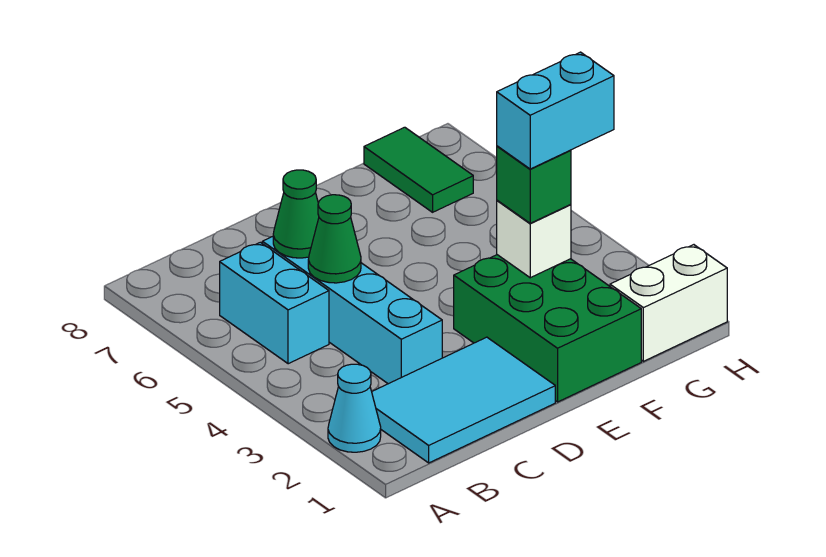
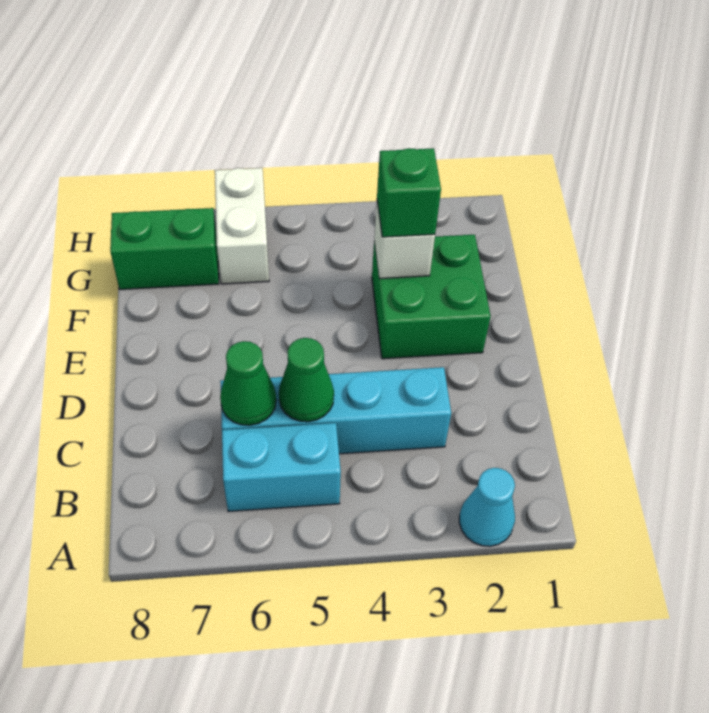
cyan 2x3 tile [372,337,555,463] -> none
green 2x3 brick [454,255,641,402] -> green 2x2 brick [372,235,491,359]
cyan 1x2 brick [497,52,614,169] -> none
white 1x2 brick [610,245,727,361] -> white 1x2 brick moved to [215,168,269,284]
green 1x2 tile [364,127,473,212] -> green 1x2 brick [110,208,219,289]

